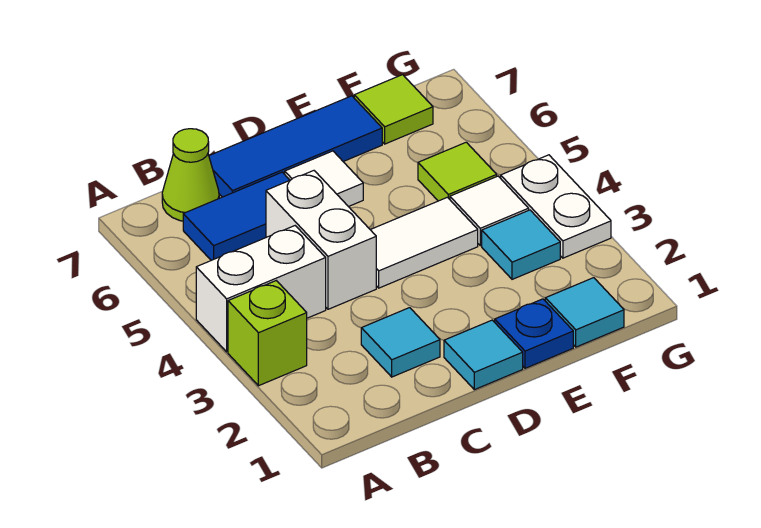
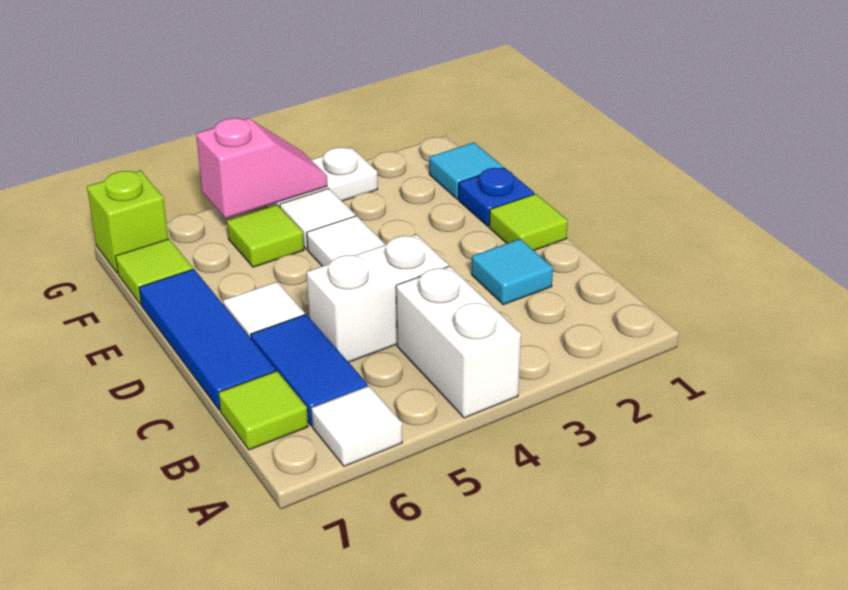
lime 1x1 brick [228,281,307,386] -> lime 1x1 brick moved to [87,170,168,273]
none -> white 1x1 tile [311,386,402,466]
lime 1x1 cone [162,129,219,221] -> lime 1x1 tile [219,371,308,450]
cyan 1x1 tile [444,320,523,390] -> lime 1x1 tile [489,194,568,250]
cyan 1x1 tile [482,210,560,279] -> none
none -> pink 1x2 slope [196,118,327,218]

